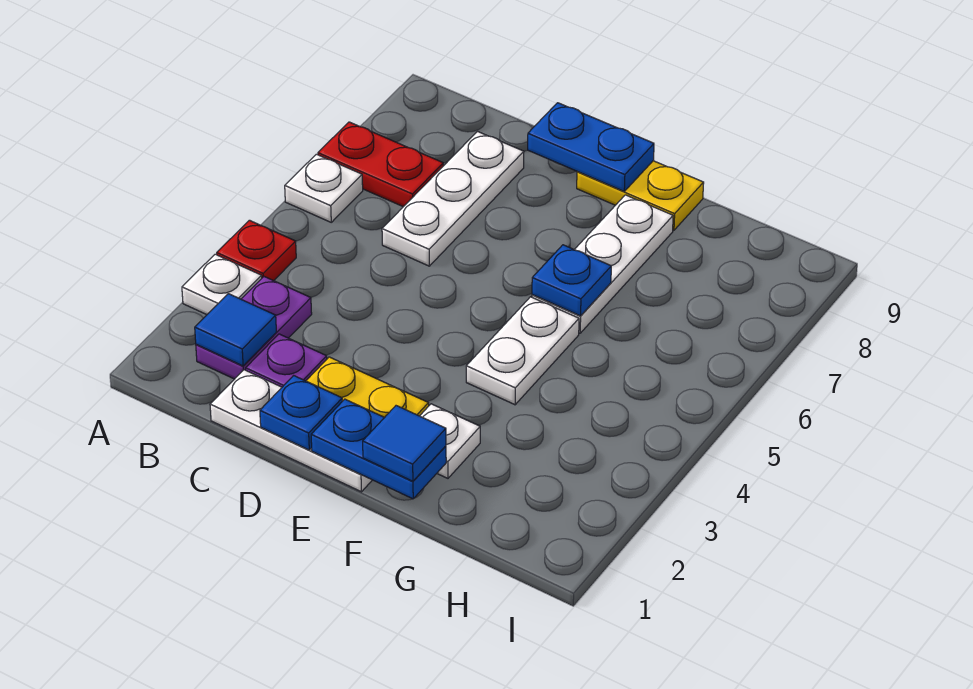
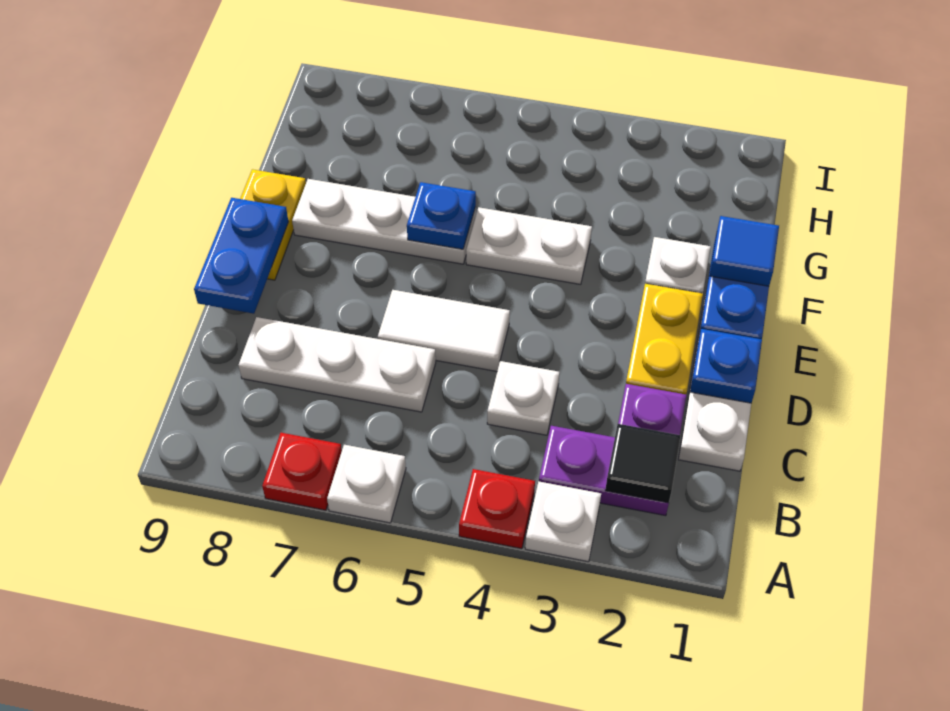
red 1x2 plate [318,122,443,207] -> red 1x1 plate [262,433,342,510]
blue 1x1 tile [195,294,276,366] -> black 1x1 tile [605,424,681,503]
none -> white 1x1 plate [487,361,559,435]
none -> white 1x2 tile [378,290,510,371]

